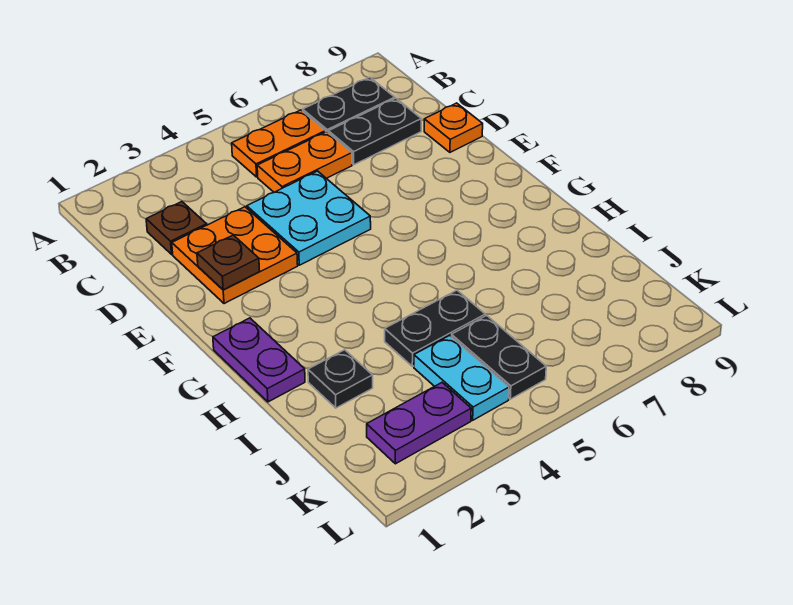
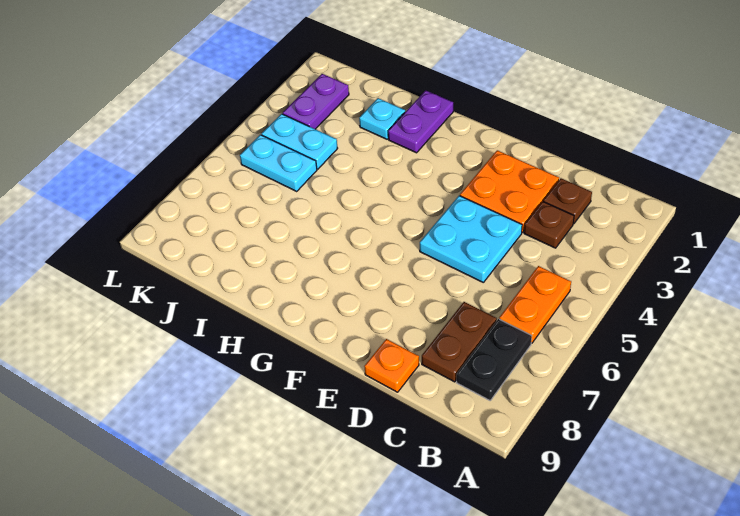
orange 1x2 plate [257,132,352,192] -> none
black 1x2 plate [329,98,421,165] -> brown 1x2 plate [422,302,497,382]
brown 1x1 plate [197,235,260,290] -> brown 1x1 plate moved to [524,202,574,248]
purple 1x2 plate [213,318,305,402] -> purple 1x2 plate turned to [388,90,453,153]
black 1x1 plate [308,350,373,408] -> cyan 1x1 plate [359,98,405,139]
black 1x2 plate [385,290,485,367] -> none
black 1x2 plate [451,315,546,399] -> cyan 1x2 plate [240,135,317,191]

